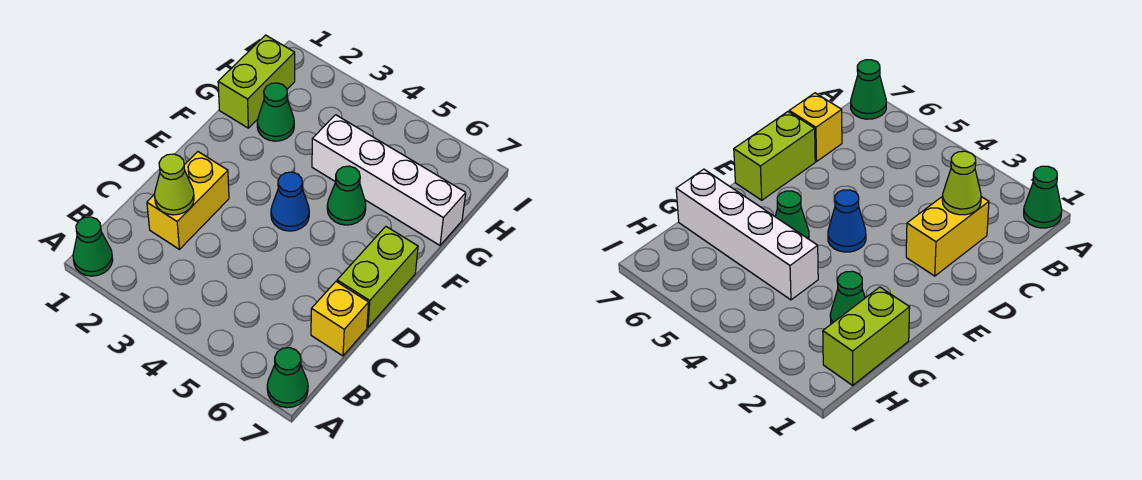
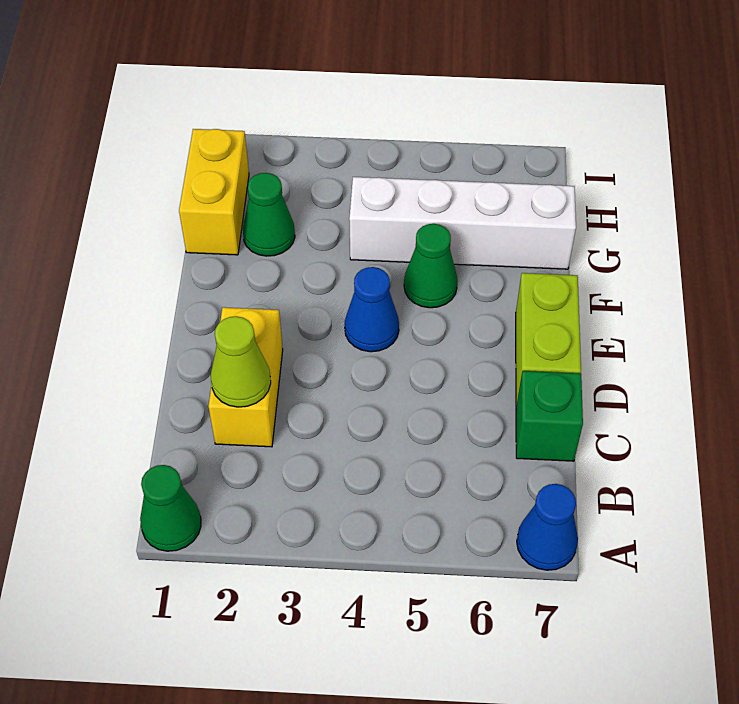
green 1x1 cone [267,348,308,408] -> blue 1x1 cone [517,484,578,570]
yellow 1x1 brick [311,282,369,356] -> green 1x1 brick [516,371,583,461]
lime 1x2 brick [218,35,295,128] -> yellow 1x2 brick [179,129,249,255]

